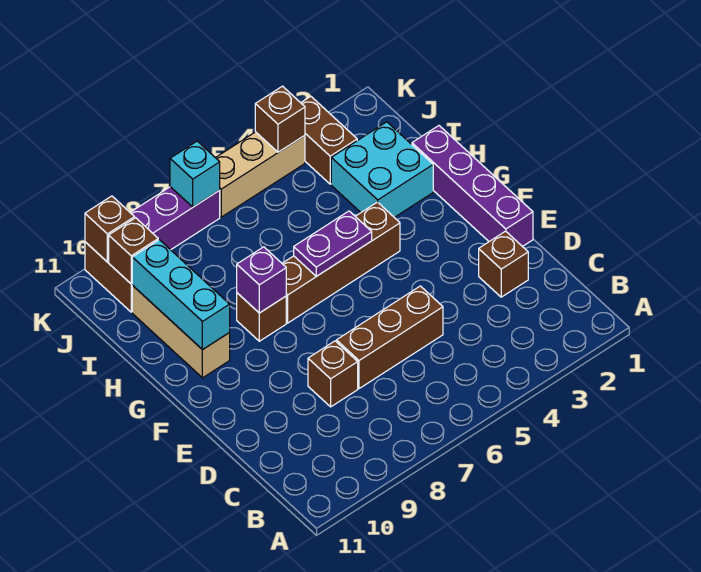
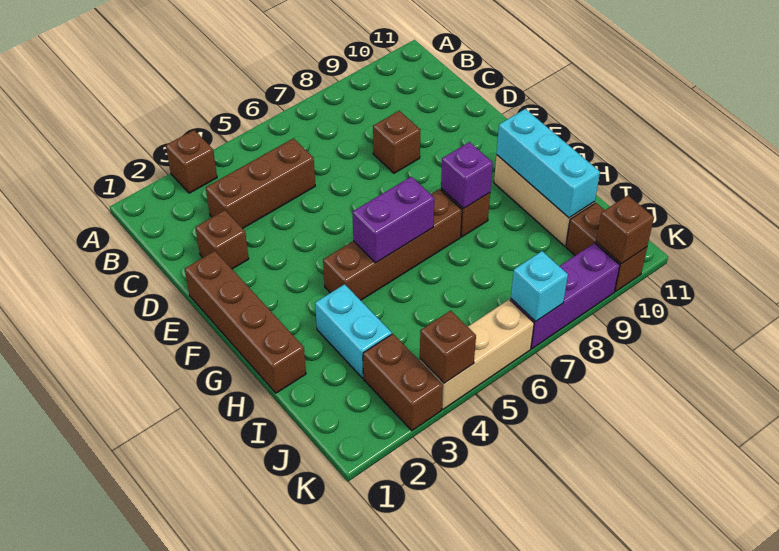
brown 1x3 brick [336,286,443,389] -> brown 1x3 brick moved to [206,138,315,229]
purple 1x4 brick [412,126,533,247] -> brown 1x4 brick [185,251,306,393]
purple 1x2 plate [294,211,372,276] -> purple 1x2 brick [352,177,434,263]
cyan 2x2 brick [331,122,433,217] -> cyan 1x2 brick [315,284,392,378]
brown 1x1 brick [109,218,158,284] -> brown 1x1 brick moved to [166,130,217,193]

